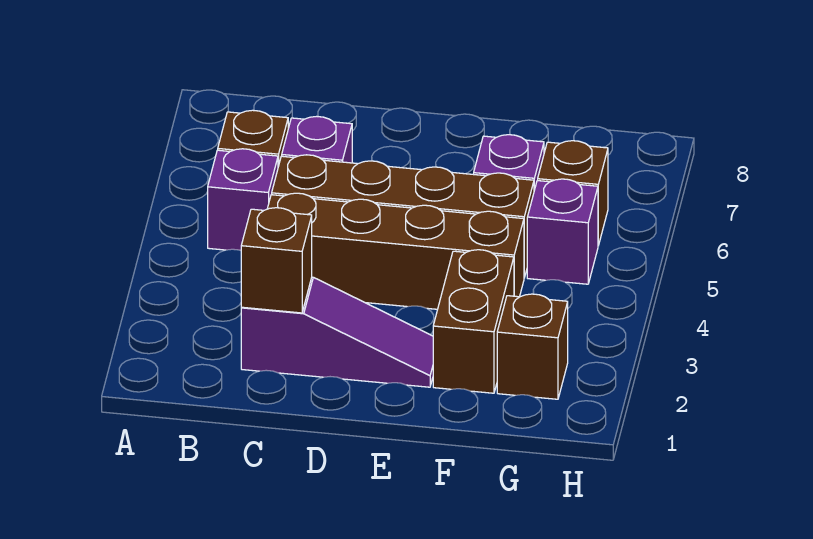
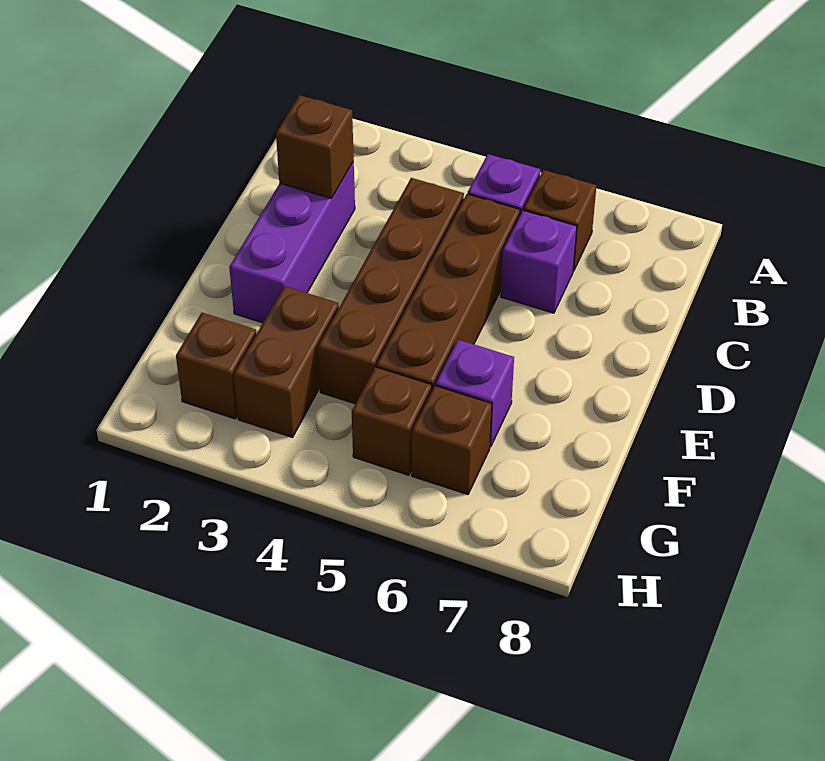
purple 1x3 slope [241,277,433,387] -> purple 1x3 brick [229,162,355,323]
brown 1x2 brick [433,250,514,393] -> brown 1x2 brick turned to [234,286,339,437]
purple 1x1 brick [527,179,598,284] -> brown 1x1 brick [352,367,432,475]

